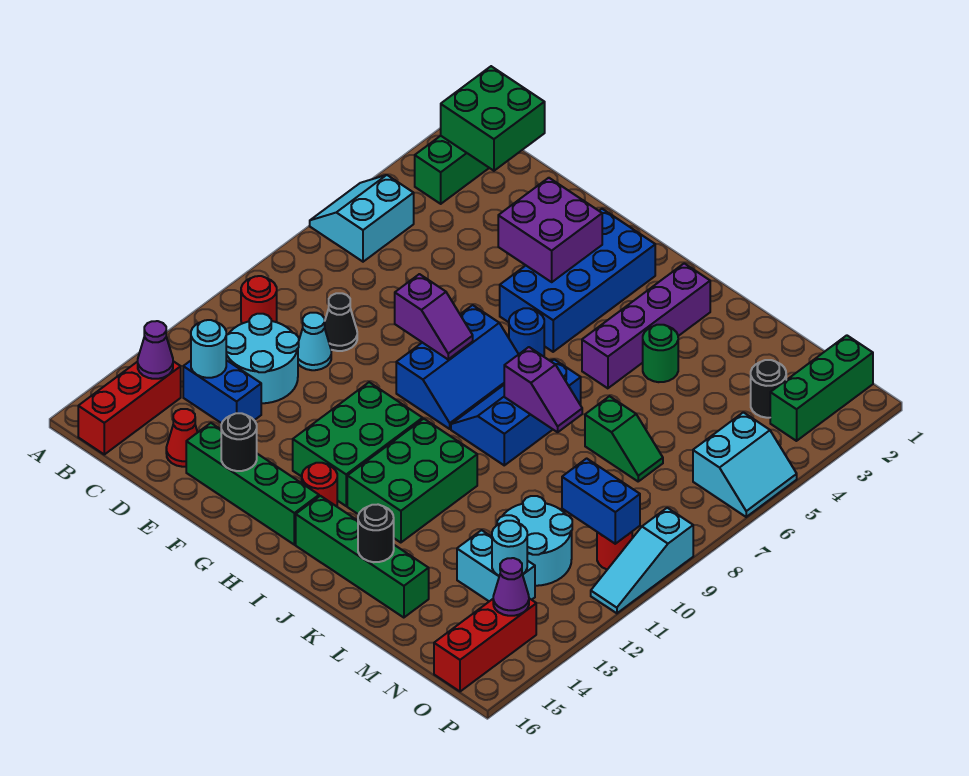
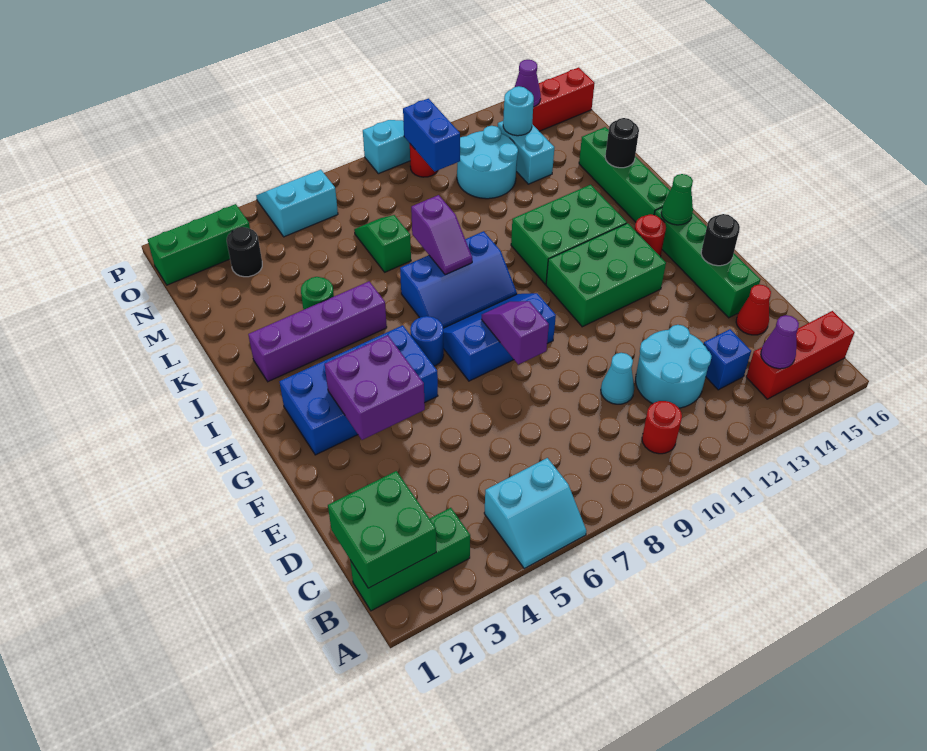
blue 1x2 brick [183,360,261,423] -> blue 1x1 brick [704,329,751,390]
cyan 1x1 round brick [191,320,226,378] -> none
black 1x1 cone [325,293,357,351] -> none
none -> green 1x1 cone [661,174,693,225]
purple 1x2 slope [504,347,582,432] -> purple 1x2 slope turned to [411,195,472,275]

